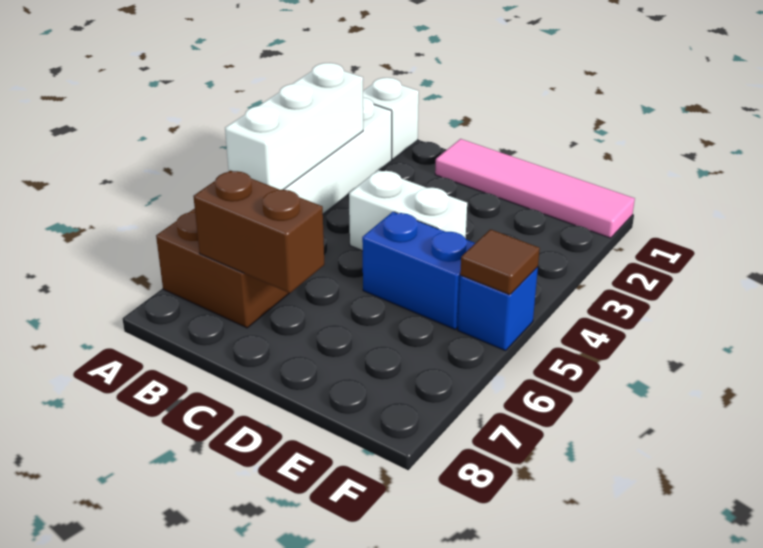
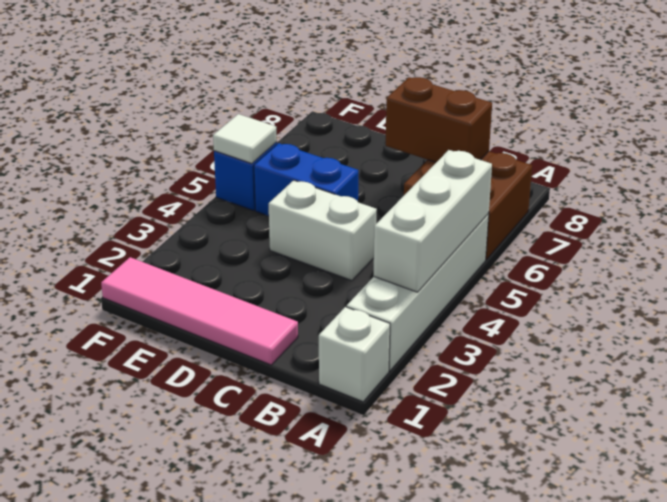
brown 1x1 tile [460,229,540,295] -> white 1x1 tile [213,114,277,164]

